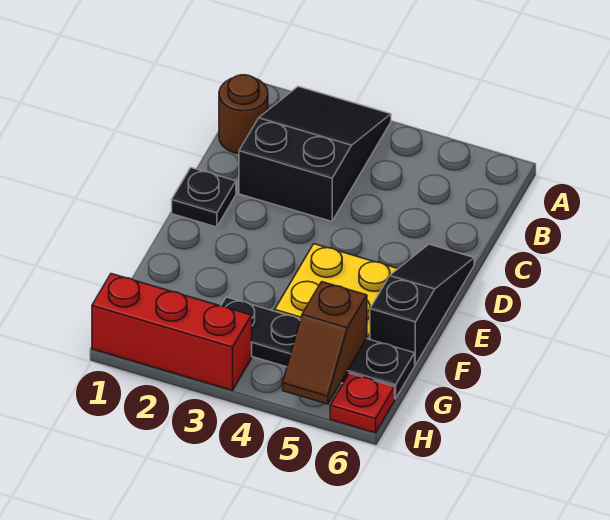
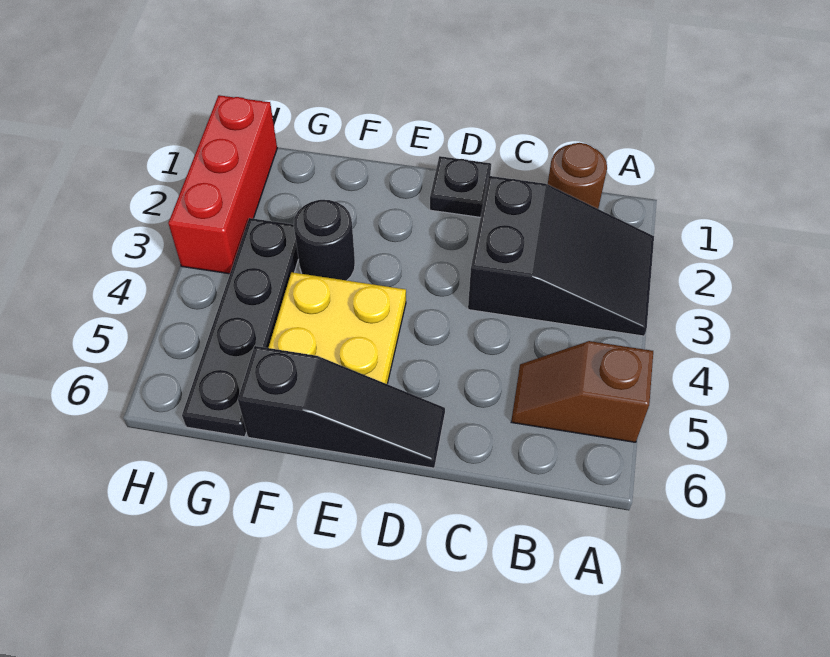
none -> black 1x1 round brick [294,200,355,280]
brown 1x2 slope [283,282,367,404] -> brown 1x2 slope moved to [511,341,653,442]
red 1x1 plate [330,373,395,433] -> none

